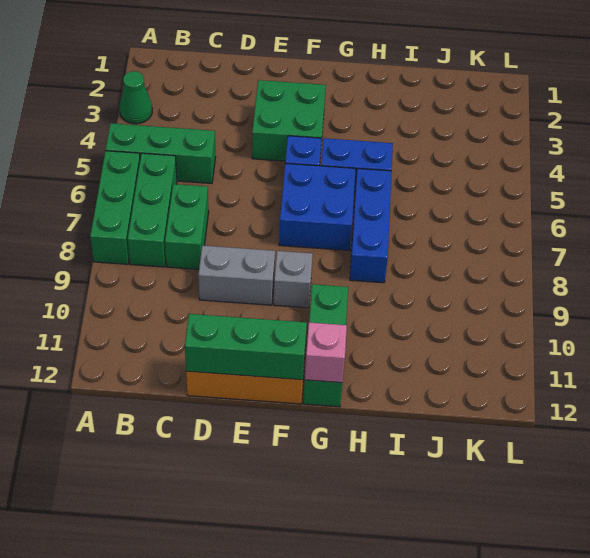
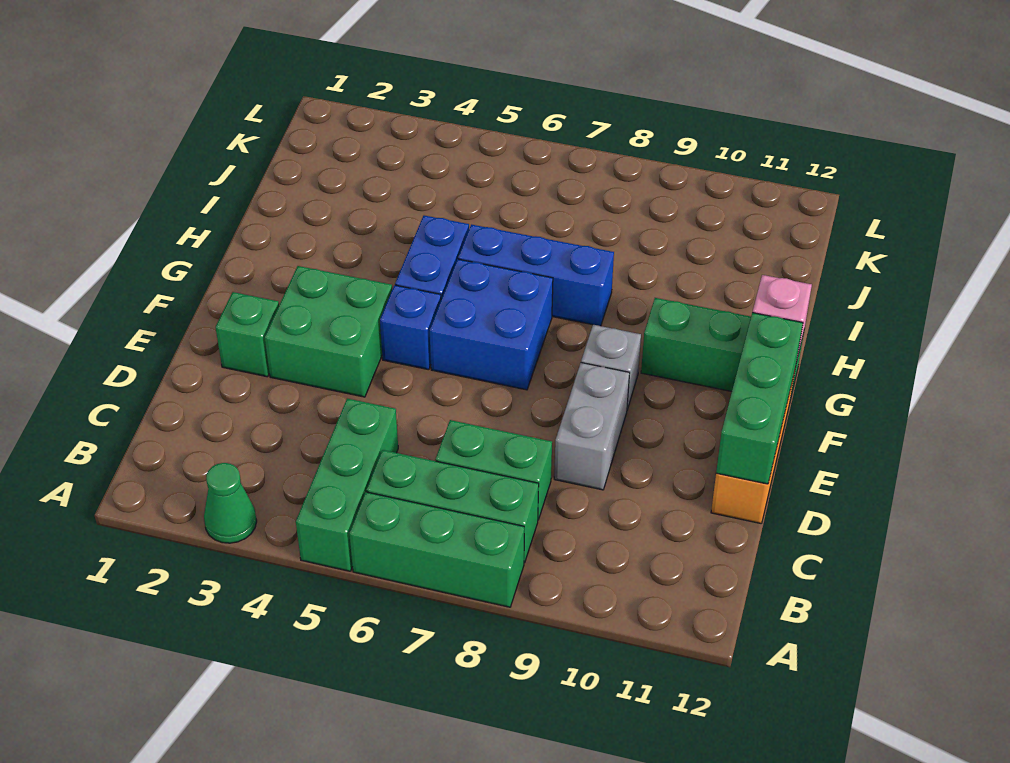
none -> green 1x1 brick [216,292,279,377]

